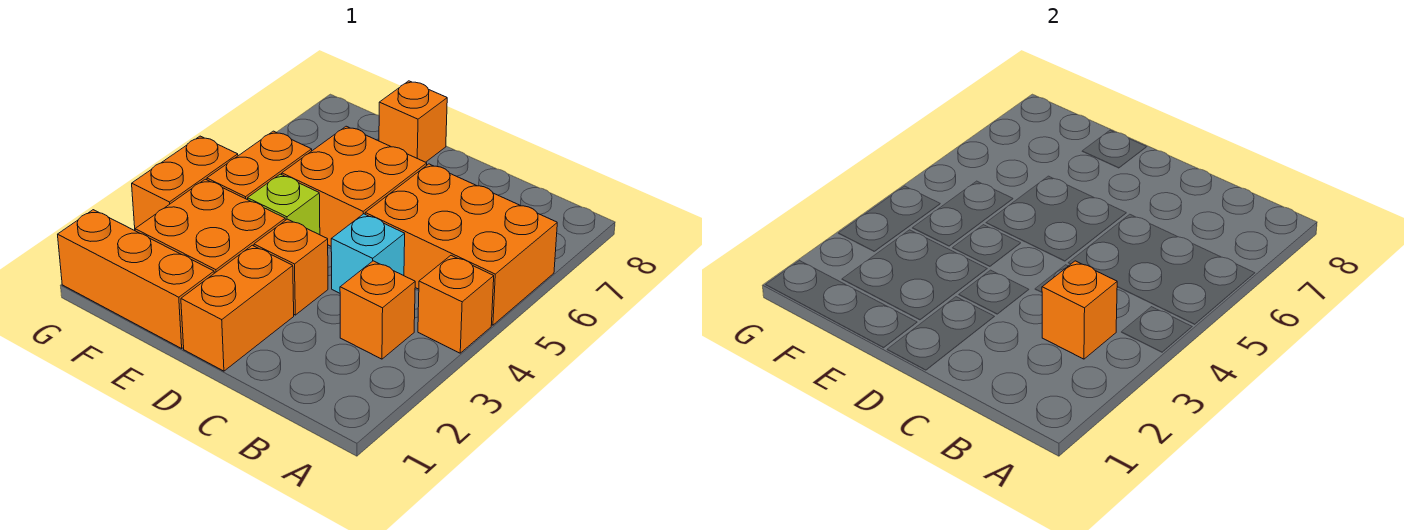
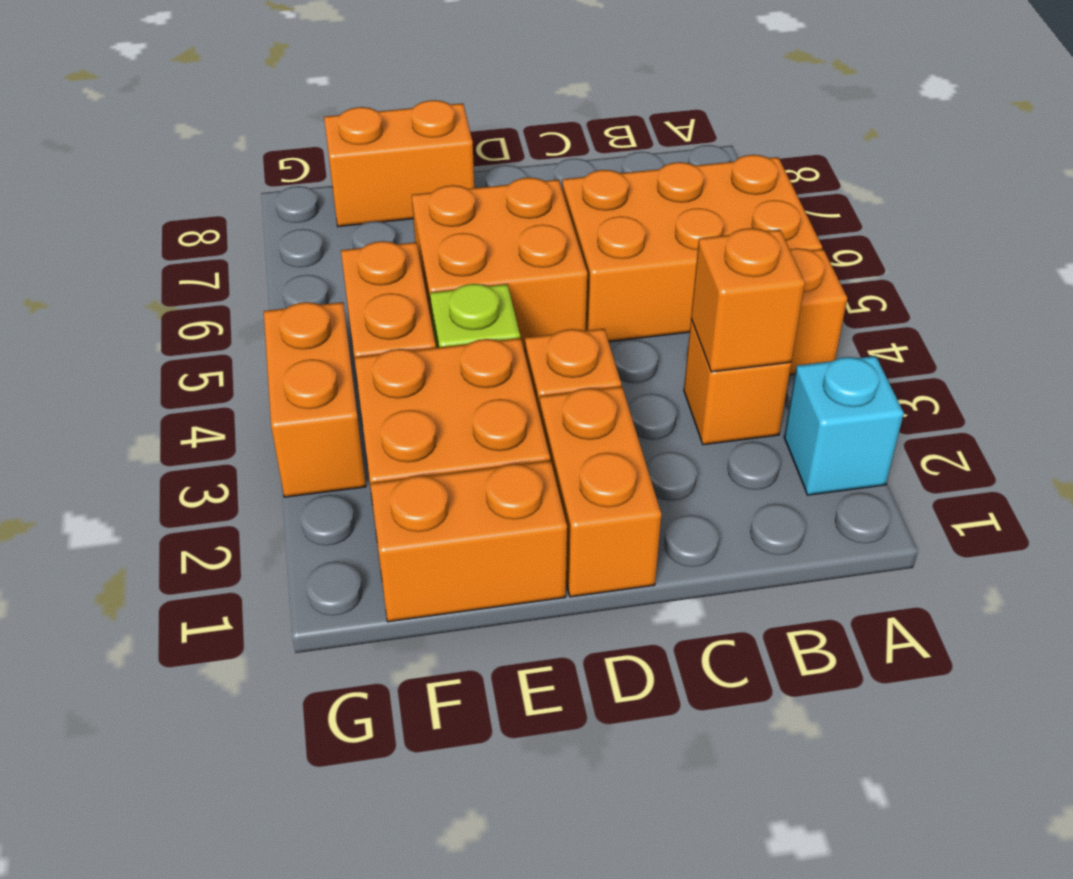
cyan 1x1 brick [331,214,405,293] -> cyan 1x1 brick moved to [784,356,904,495]
orange 1x3 brick [58,210,214,348] -> orange 1x2 brick [370,460,567,622]
orange 1x1 brick [379,81,447,162] -> orange 1x2 brick [324,100,474,227]

